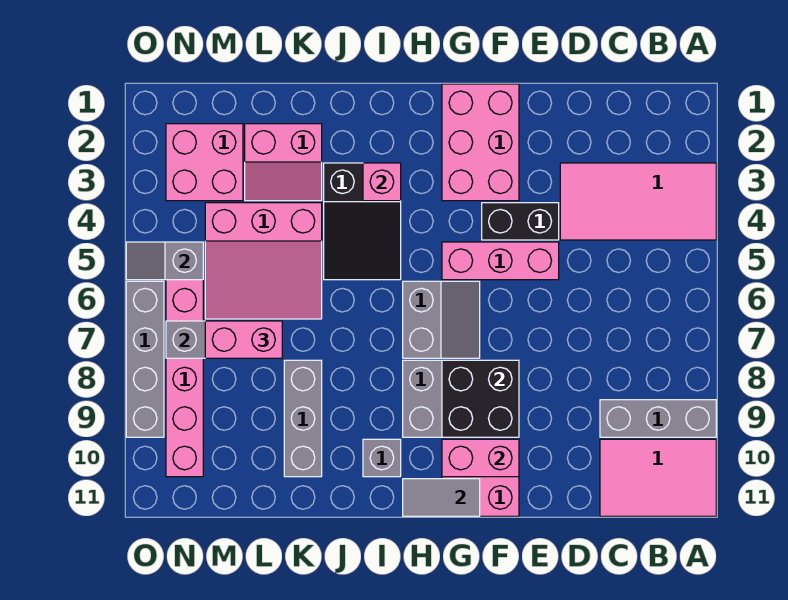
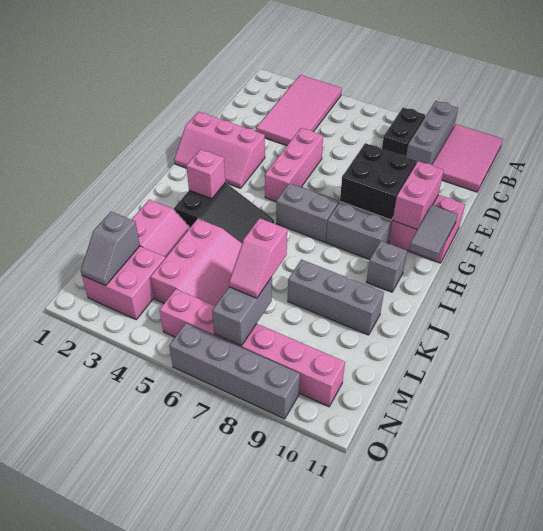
black 1x2 brick [482,203,559,240] -> black 1x2 brick moved to [382,108,425,156]
pink 2x3 brick [442,84,519,201] -> pink 2x3 slope [174,112,265,188]
pink 1x2 brick [205,321,282,358] -> pink 1x2 slope [229,218,287,298]
grey 1x2 slope [126,242,203,280] -> grey 1x2 slope moved to [81,212,140,286]

